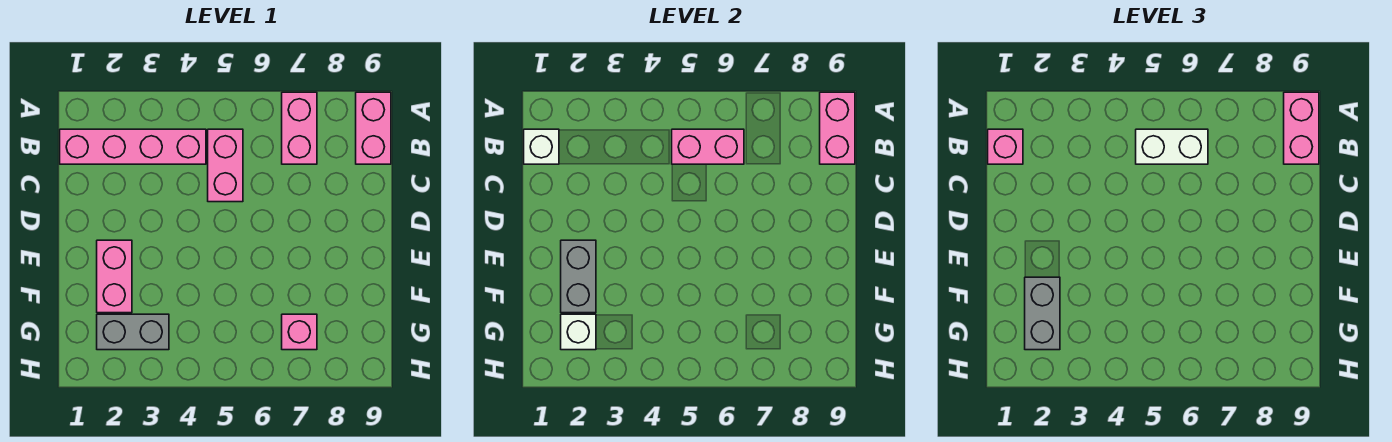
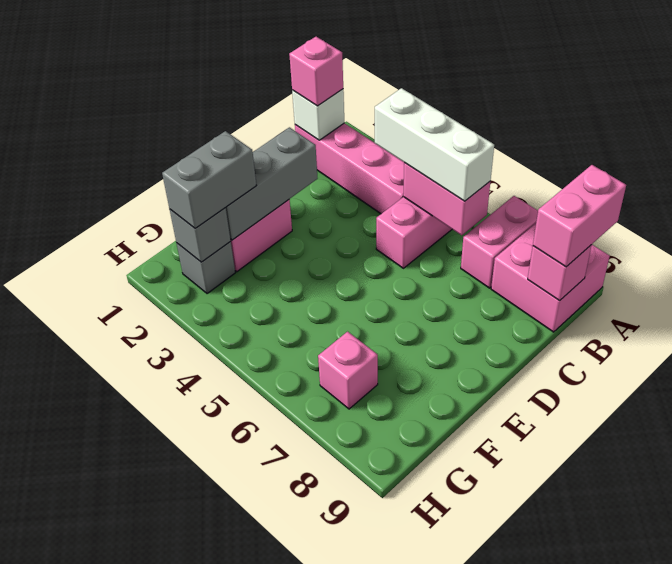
pink 1x2 brick [356,92,391,164] -> pink 2x2 brick [491,224,610,332]
pink 1x2 brick [820,92,855,164] -> pink 1x1 brick [528,245,592,301]
white 1x2 brick [1136,129,1208,164] -> white 1x3 brick [374,88,494,201]
grey 1x2 brick [561,240,596,313] -> grey 1x3 brick [226,127,318,240]
grey 1x2 brick [97,314,169,350] -> grey 1x1 brick [177,242,235,294]
white 1x1 brick [561,314,596,350] -> grey 1x1 brick [170,208,231,262]

